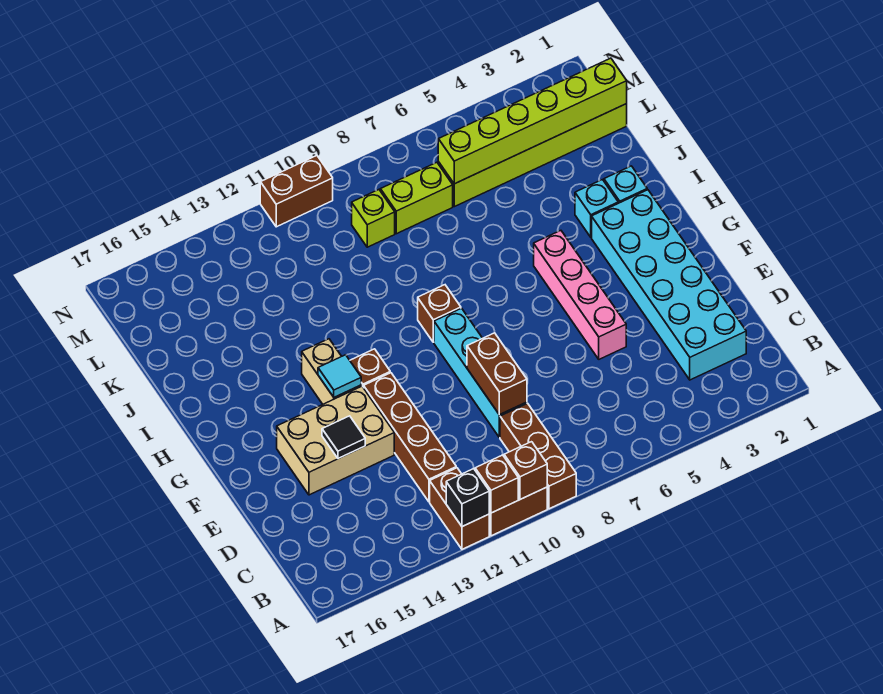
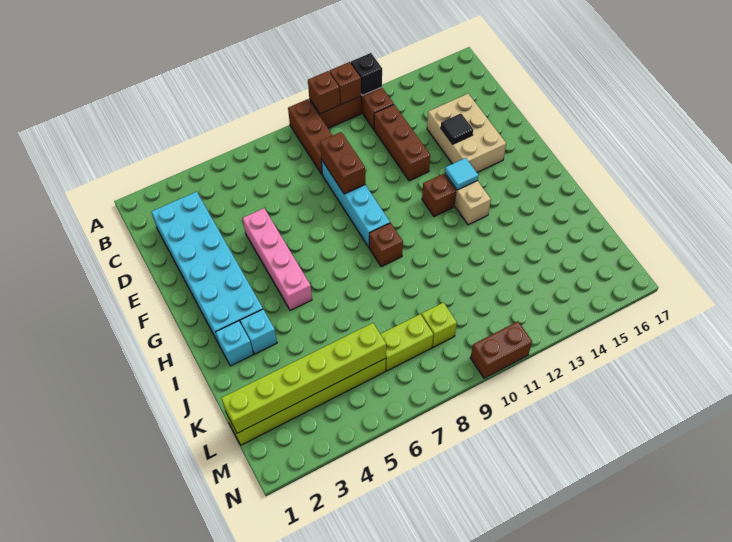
brown 1x4 brick [364,373,456,502] -> brown 1x3 brick [374,105,430,181]
tan 2x3 brick [277,386,394,495] -> tan 2x3 brick turned to [427,94,506,172]

